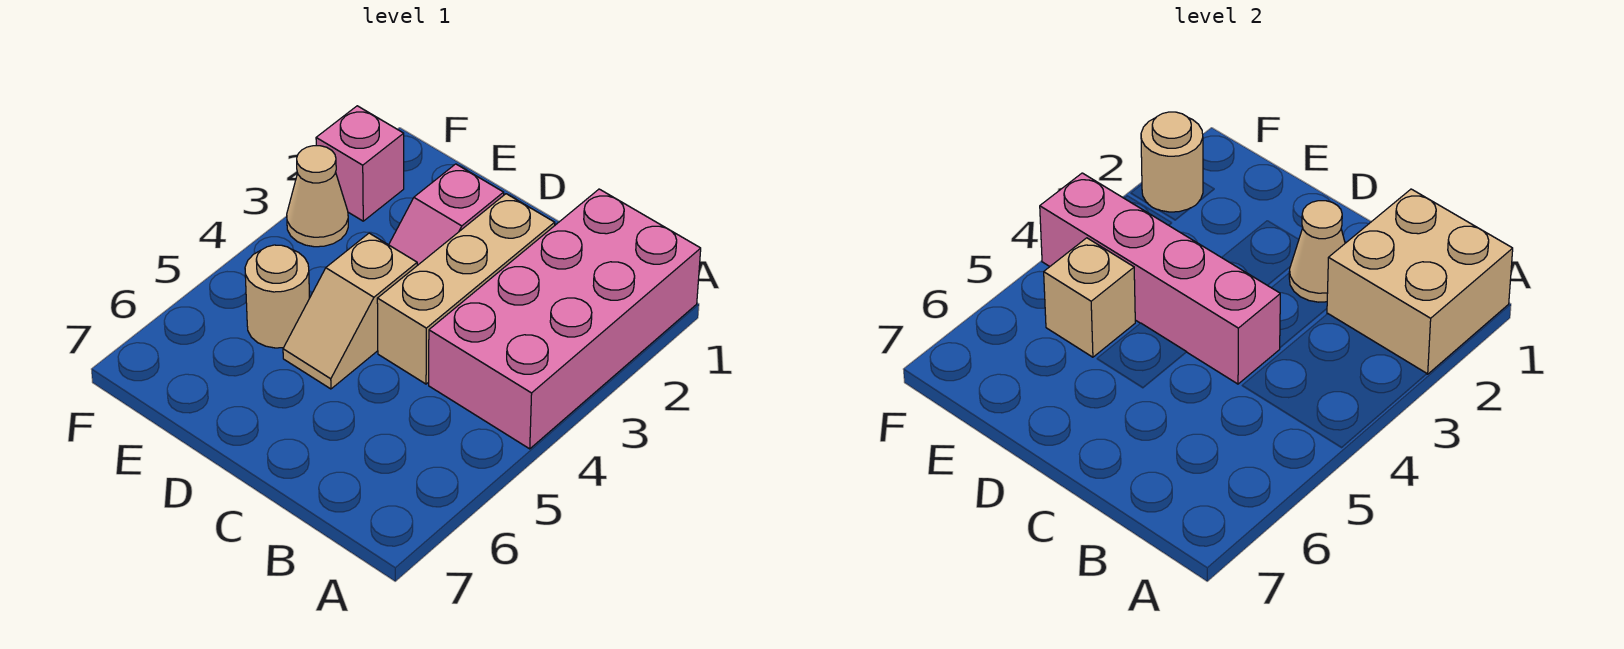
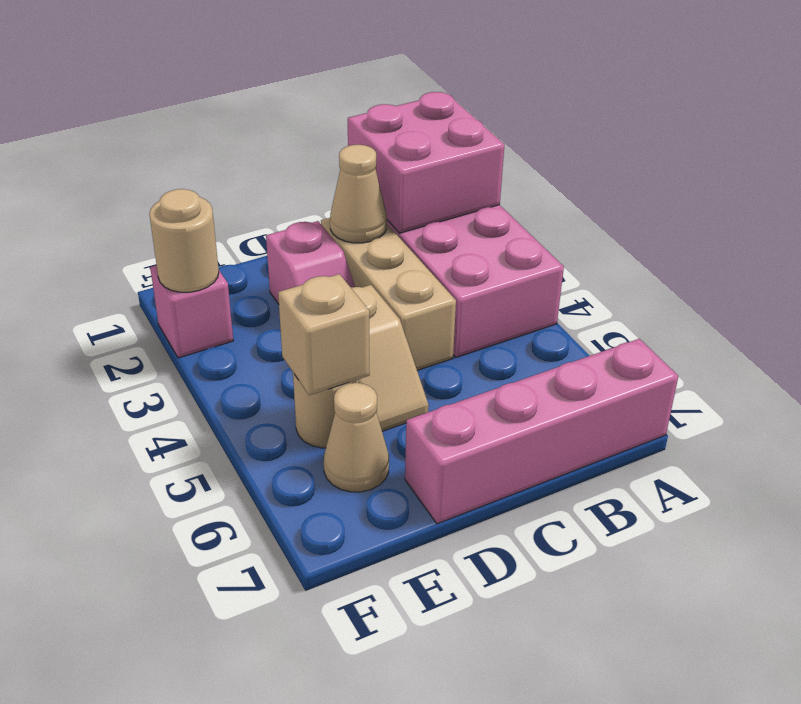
tan 2x2 brick [1327,189,1513,374] -> pink 2x2 brick [348,92,505,233]
pink 1x4 brick [1040,173,1280,384] -> pink 1x4 brick moved to [405,339,678,524]
tan 1x1 cone [287,146,348,247] -> tan 1x1 cone moved to [324,383,389,492]

